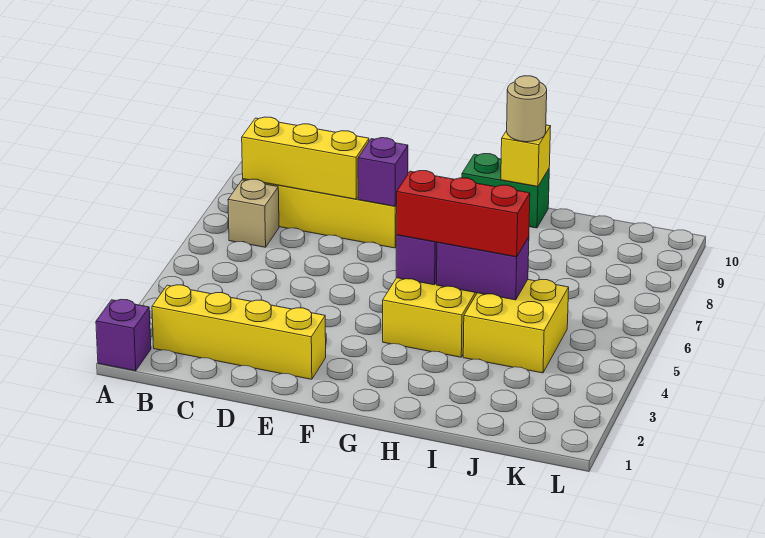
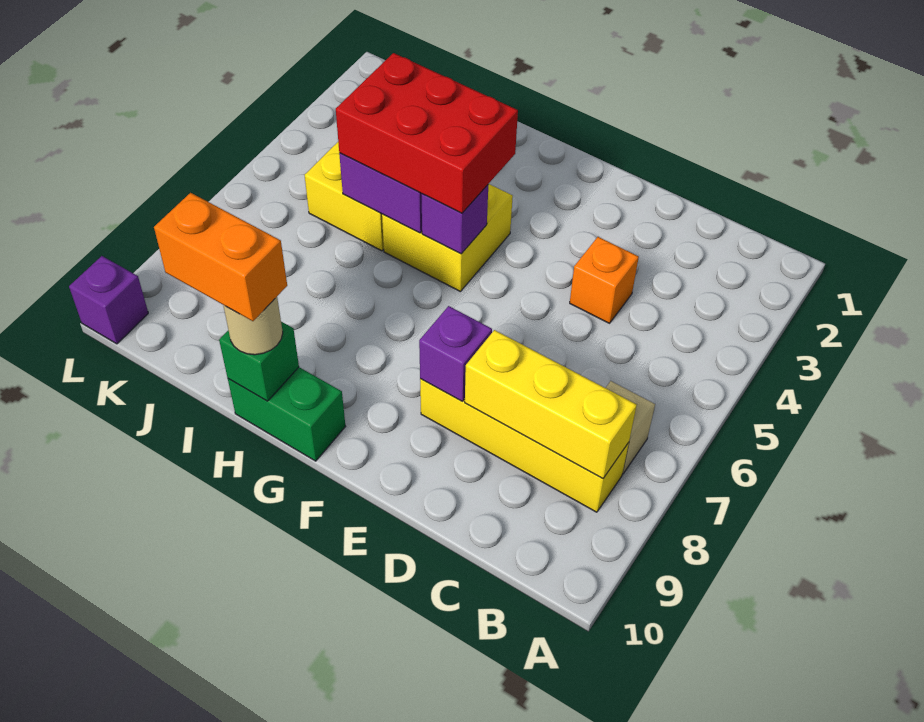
purple 1x1 brick [96,300,151,371] -> purple 1x1 brick moved to [69,256,148,344]
yellow 1x4 brick [152,285,326,379] -> none
none -> orange 1x1 brick [570,237,639,323]
red 1x3 brick [396,171,530,257] -> red 2x3 brick [336,53,518,213]
yellow 1x1 brick [501,125,551,186] -> green 1x1 brick [219,322,299,401]
none -> orange 1x2 brick [154,193,287,321]

